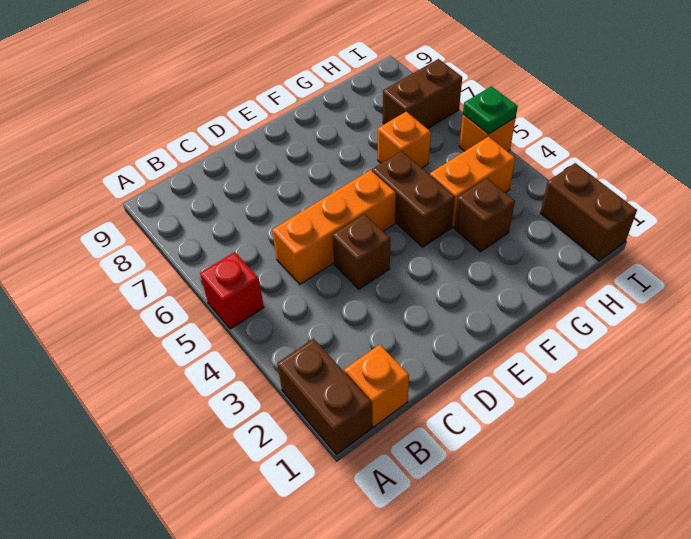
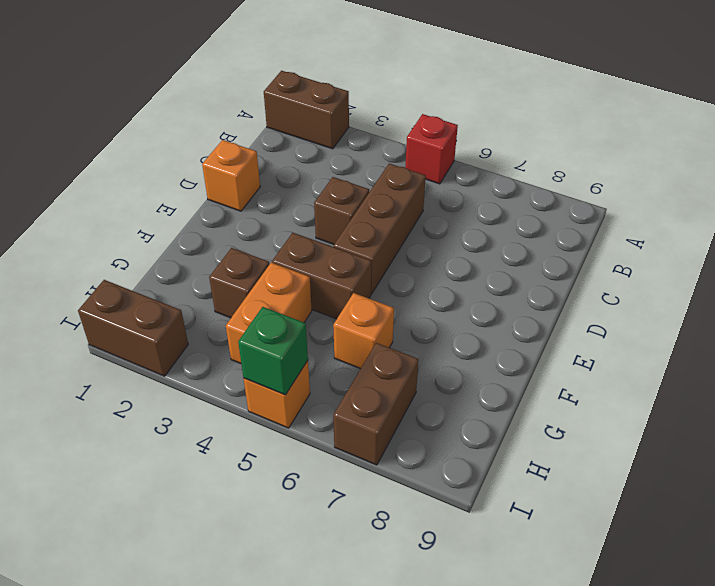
orange 1x1 brick [344,345,409,427] -> orange 1x1 brick moved to [202,140,260,211]
orange 1x3 brick [272,170,396,284] -> brown 1x3 brick [334,163,426,294]
green 1x1 plate [463,86,518,134] -> green 1x1 brick [238,307,308,395]

